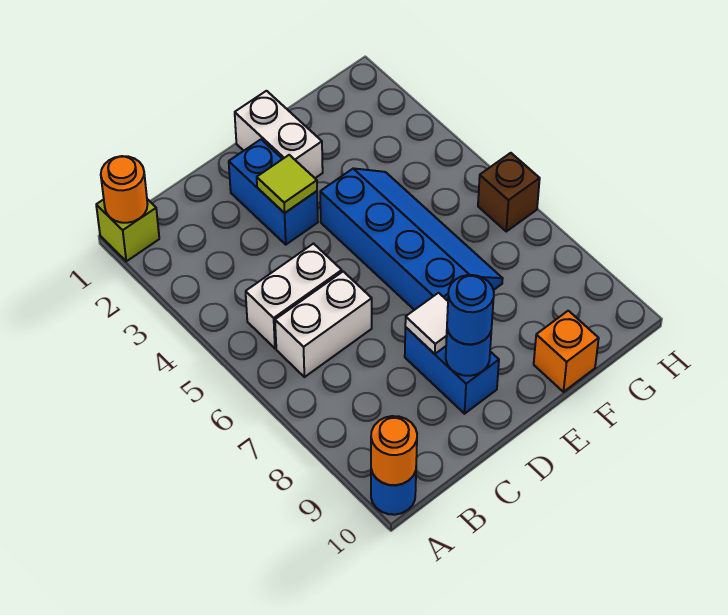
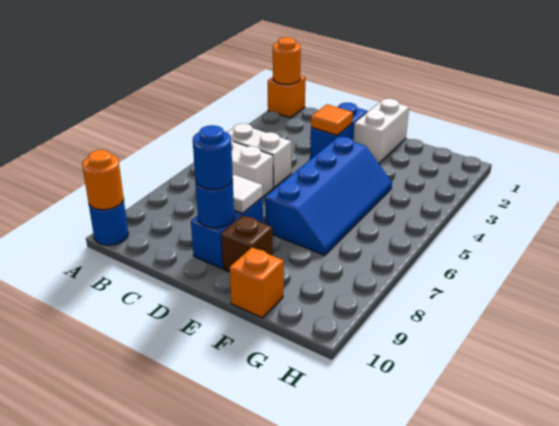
lime 1x1 brick [96,199,159,261] -> orange 1x1 brick [268,76,305,118]
lime 1x1 tile [257,155,317,213] -> orange 1x1 tile [311,104,353,135]
brown 1x1 brick [478,153,540,231] -> brown 1x1 brick moved to [221,216,273,272]

